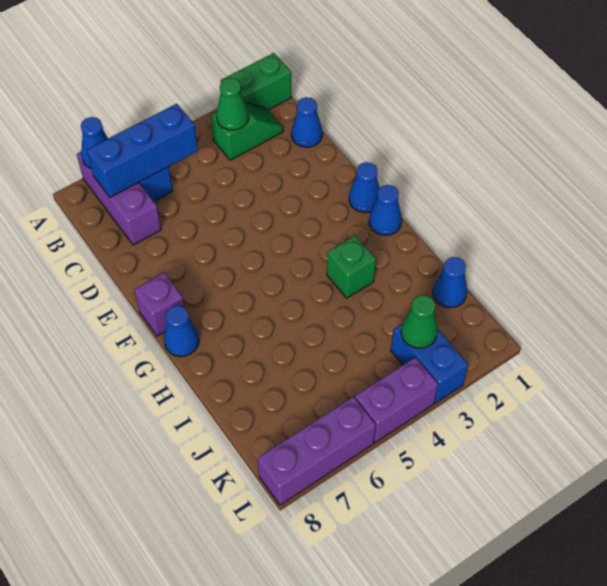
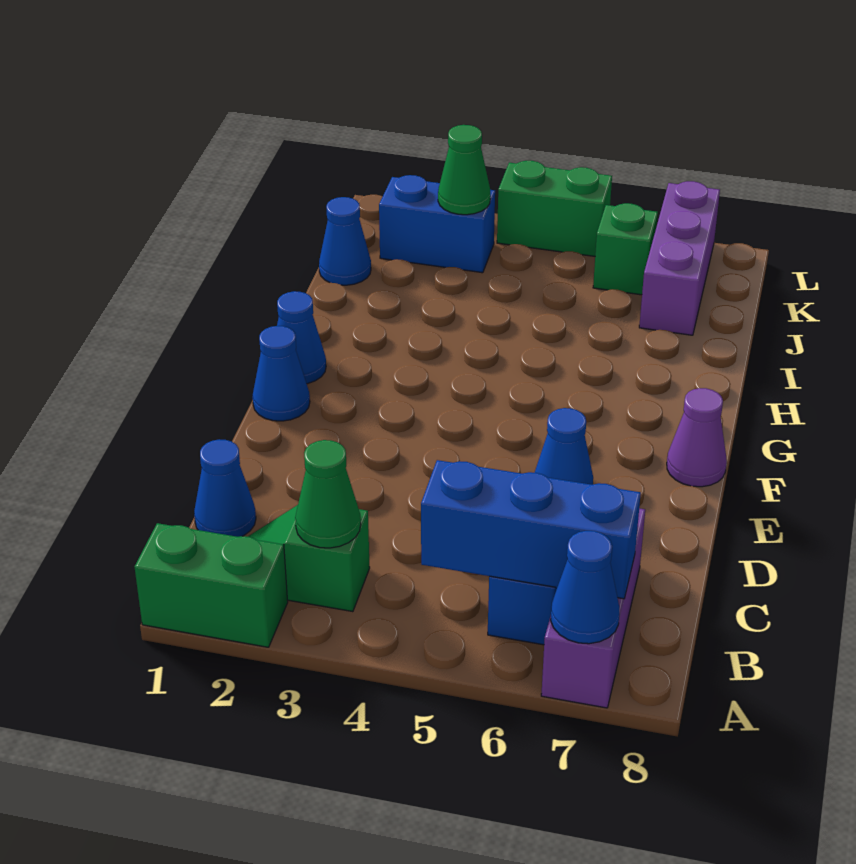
purple 1x1 brick [134,273,184,336] -> purple 1x1 cone [667,388,727,487]
blue 1x1 cone [164,306,199,356] -> blue 1x1 cone moved to [535,408,593,485]
green 1x1 brick [327,236,376,298] -> green 1x1 brick moved to [593,203,658,295]
blue 1x2 brick [391,324,468,403] -> blue 1x2 brick turned to [379,175,495,273]
purple 1x2 brick [355,357,438,443] -> green 1x2 brick [497,161,612,256]
purple 1x3 brick [258,397,376,505] -> purple 1x3 brick turned to [639,181,720,335]

